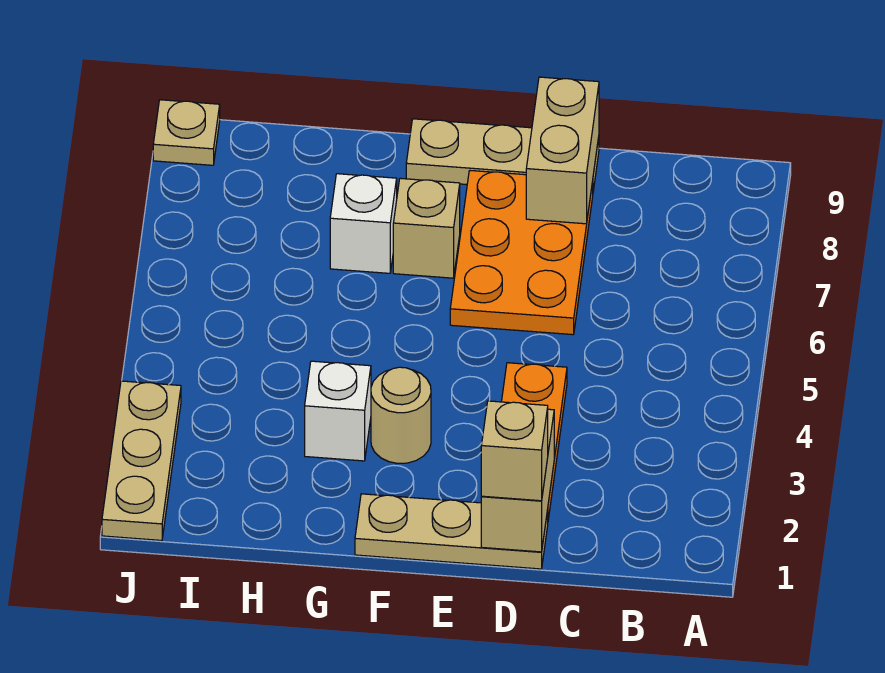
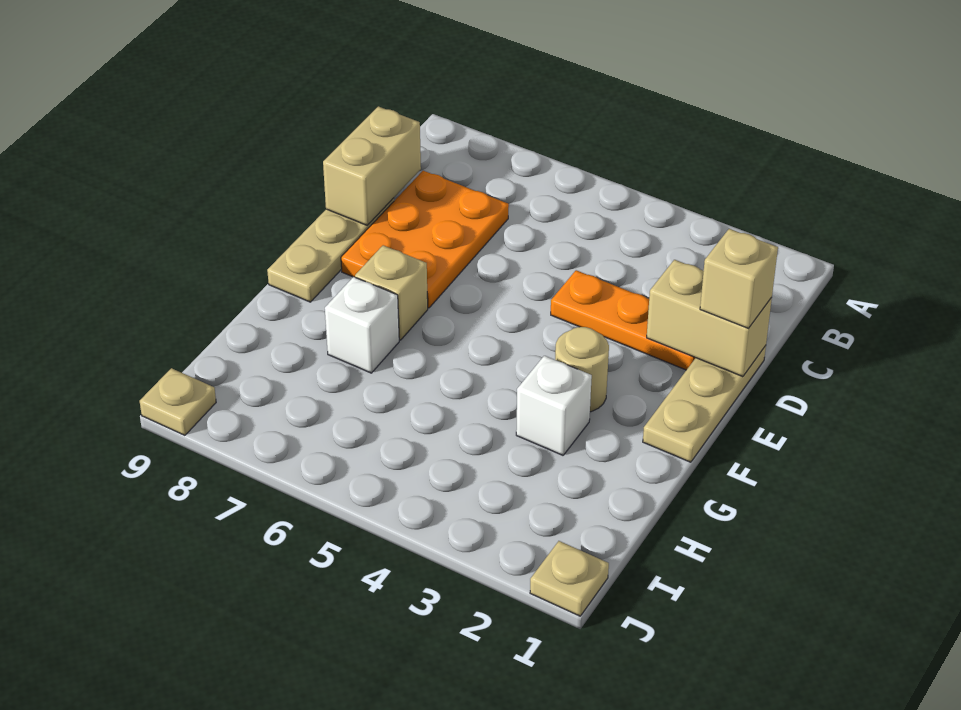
orange 2x3 plate [450,171,593,335] -> orange 2x3 plate turned to [341,171,509,308]
tan 1x2 brick [526,77,599,224] -> tan 1x2 brick turned to [323,106,421,225]
tan 1x3 plate [102,381,181,540] -> tan 1x1 plate [530,541,609,616]

